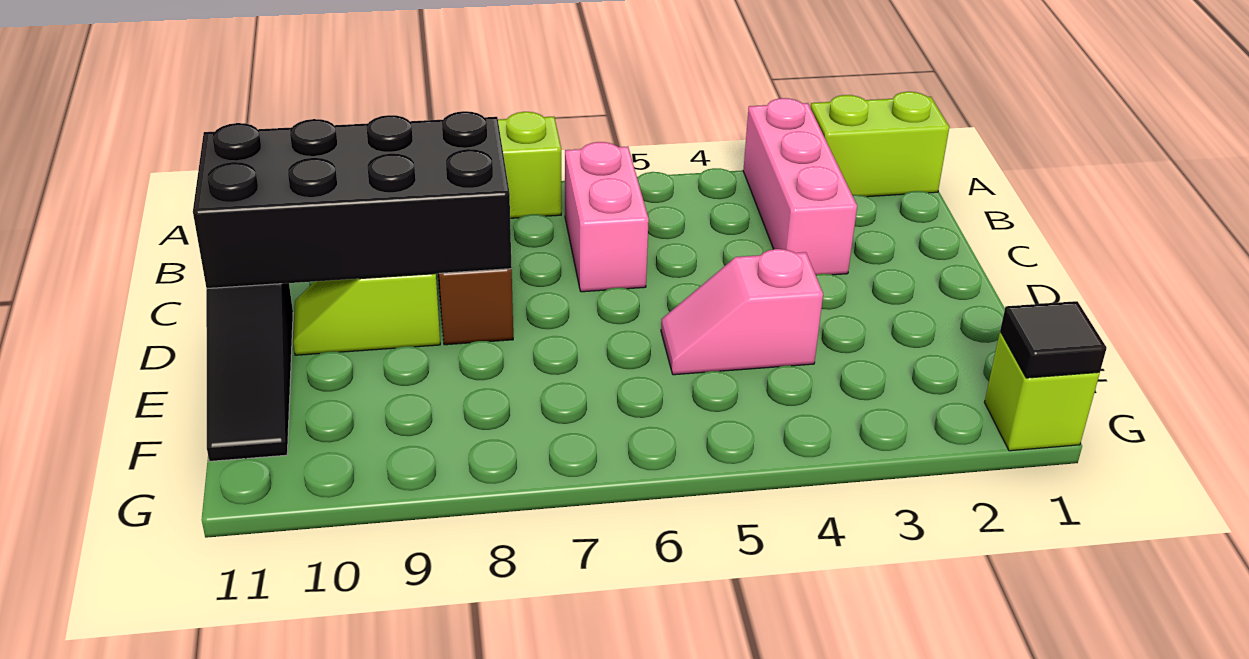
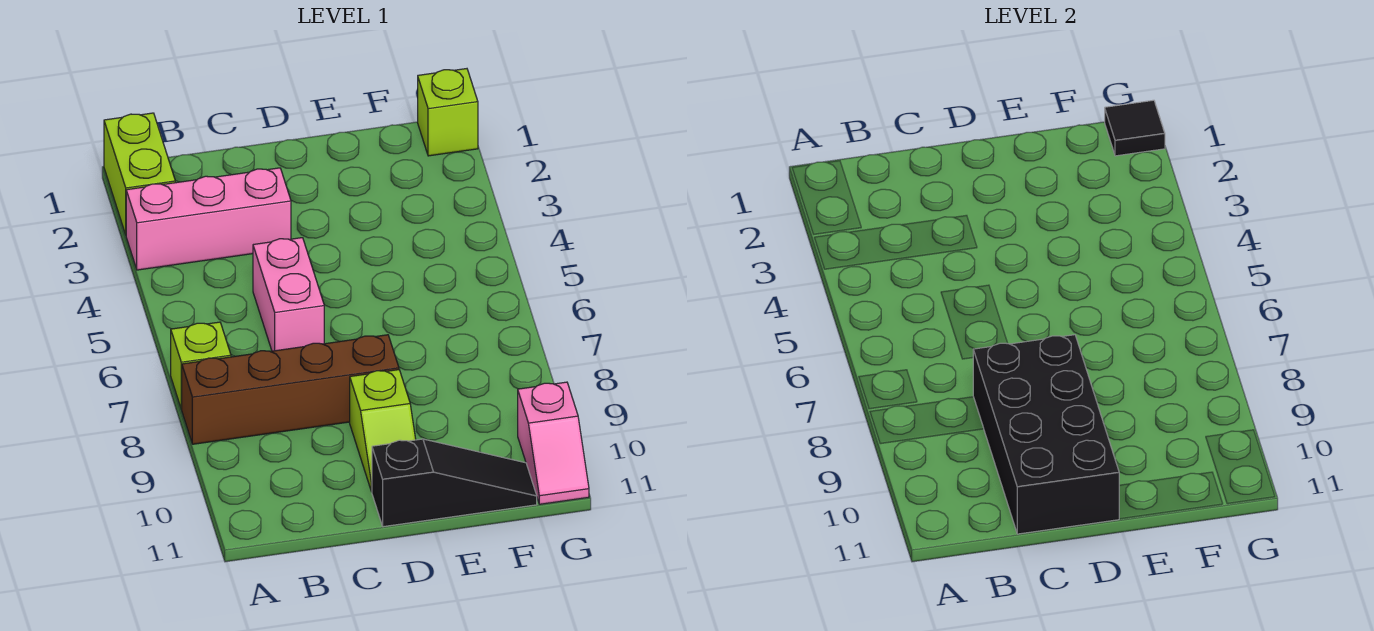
pink 1x2 brick [565,142,649,292] -> pink 1x2 brick turned to [253,238,324,351]
pink 1x2 slope [661,249,823,375] -> pink 1x2 slope moved to [518,382,589,504]

